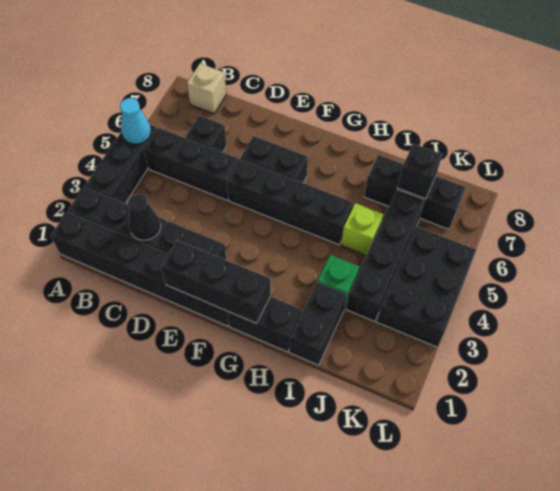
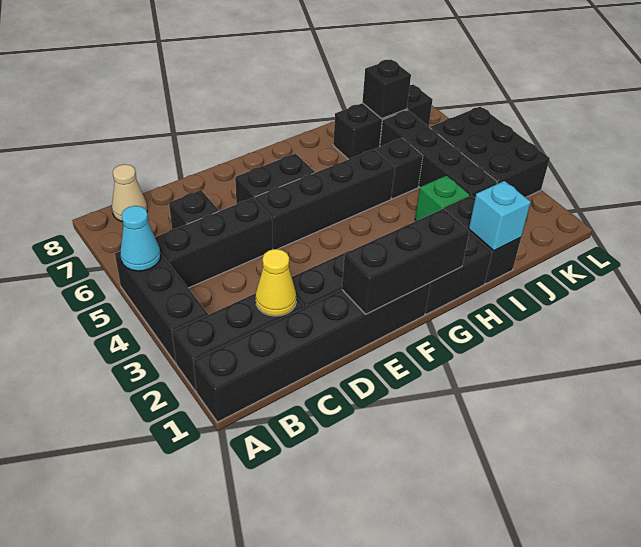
tan 1x1 brick [187,64,226,114] -> tan 1x1 cone [112,164,147,222]
black 1x1 cone [128,194,161,240] -> yellow 1x1 cone [256,249,296,316]
none -> cyan 1x1 brick [469,181,531,251]
lime 1x1 brick [341,203,384,255] -> black 1x1 brick [376,138,423,199]

